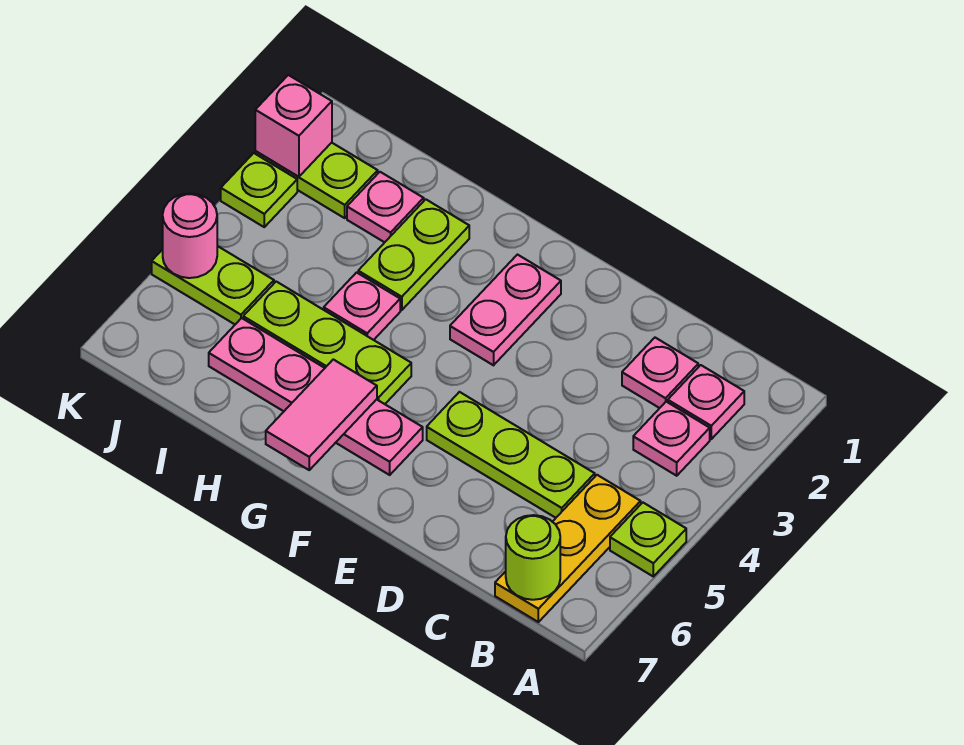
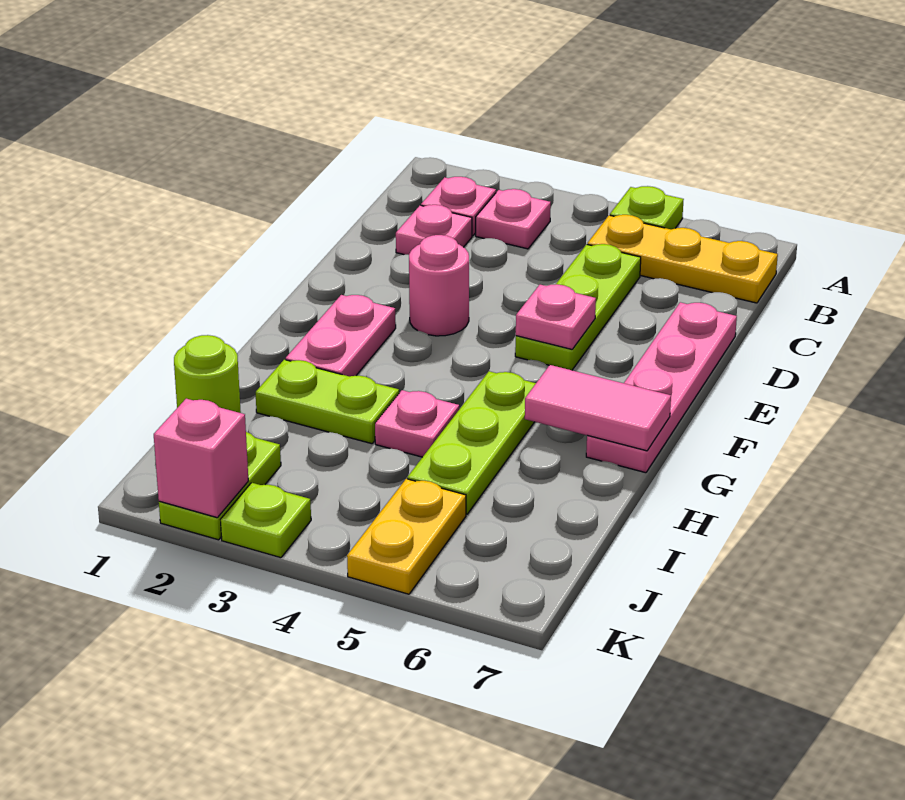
lime 1x1 round brick [506,515,560,600] -> lime 1x1 round brick moved to [174,335,241,413]
pink 1x2 plate [450,255,561,365] -> pink 1x2 plate turned to [286,295,396,377]
pink 1x4 plate [209,318,423,475] -> pink 1x4 plate moved to [586,302,737,473]
pink 1x1 plate [347,172,424,242] -> pink 1x1 plate moved to [516,284,596,349]
lime 1x2 plate [152,246,274,324] -> yellow 1x2 plate [347,479,466,594]
pink 1x1 round brick [163,193,217,278] -> pink 1x1 round brick moved to [409,235,469,336]

